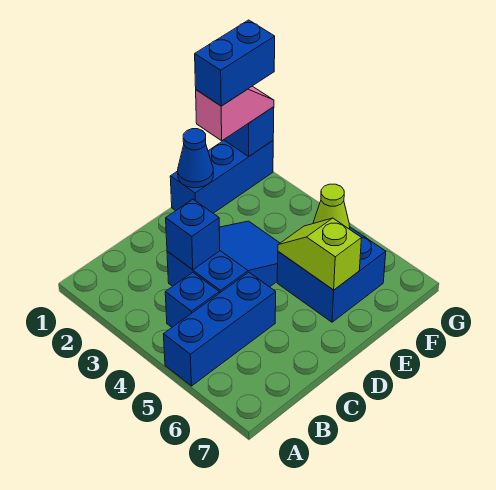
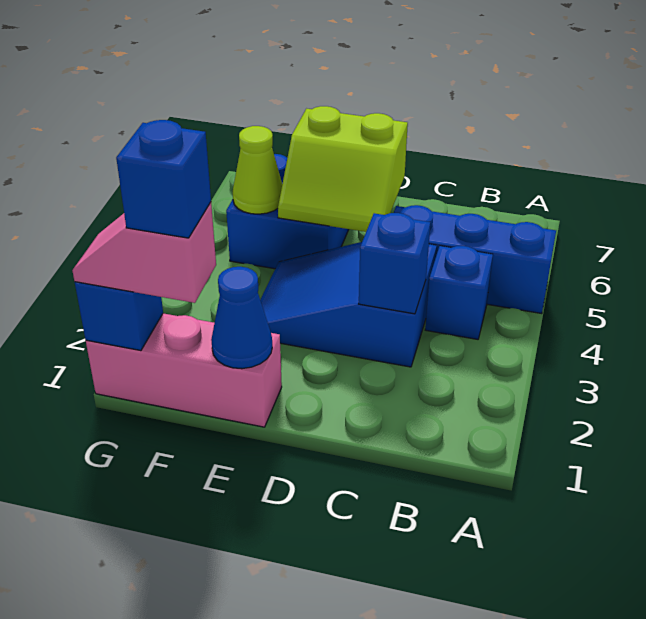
blue 1x3 brick [170,140,273,213] -> pink 1x3 brick [86,313,282,427]
lime 1x2 slope [278,218,361,290] -> lime 2x2 slope [278,106,408,232]
blue 1x2 brick [195,20,275,106] -> blue 1x1 brick [116,120,211,238]

